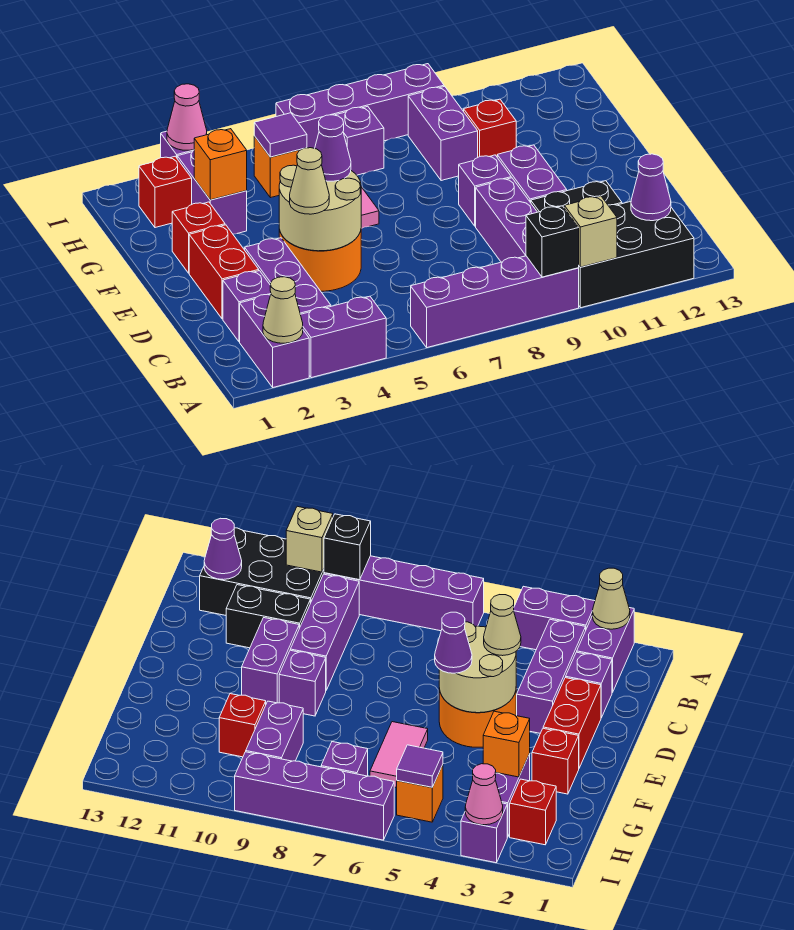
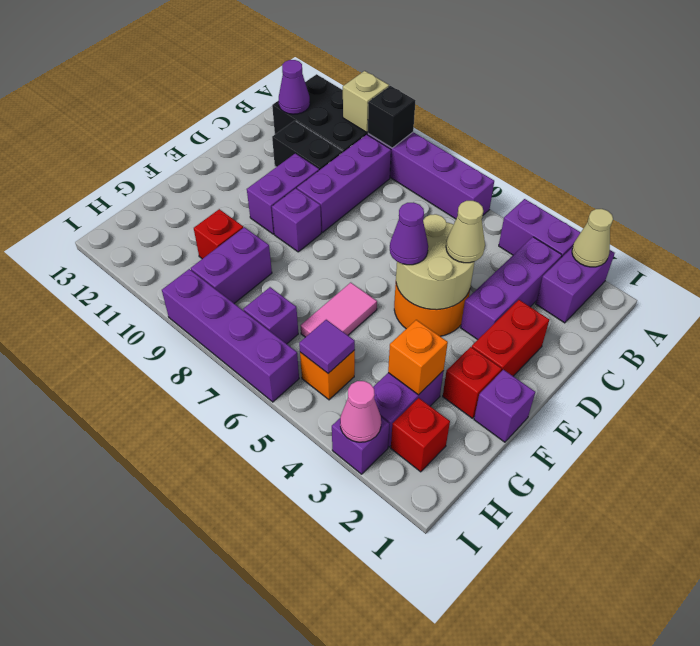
purple 1x1 brick [223,271,271,342] -> purple 1x1 brick moved to [474,370,535,442]

